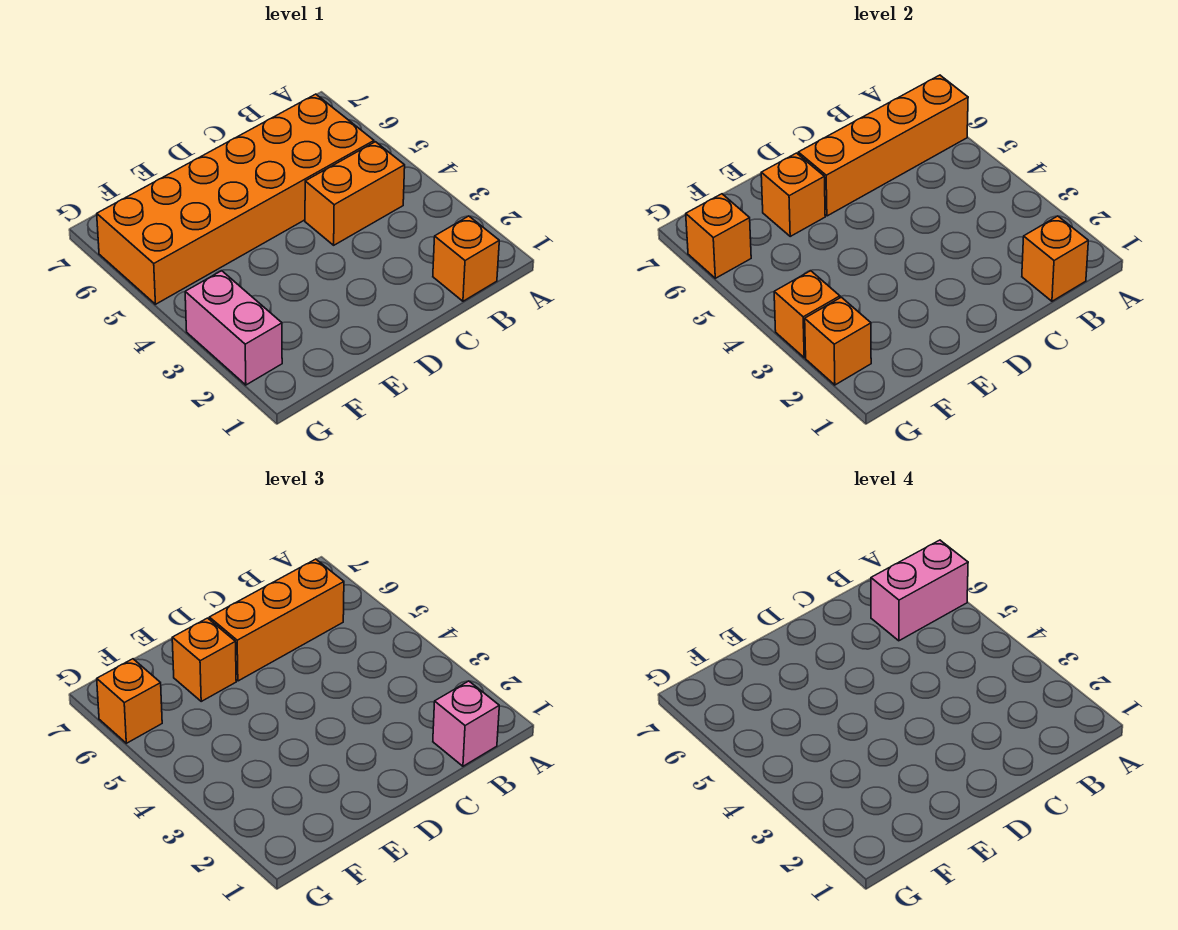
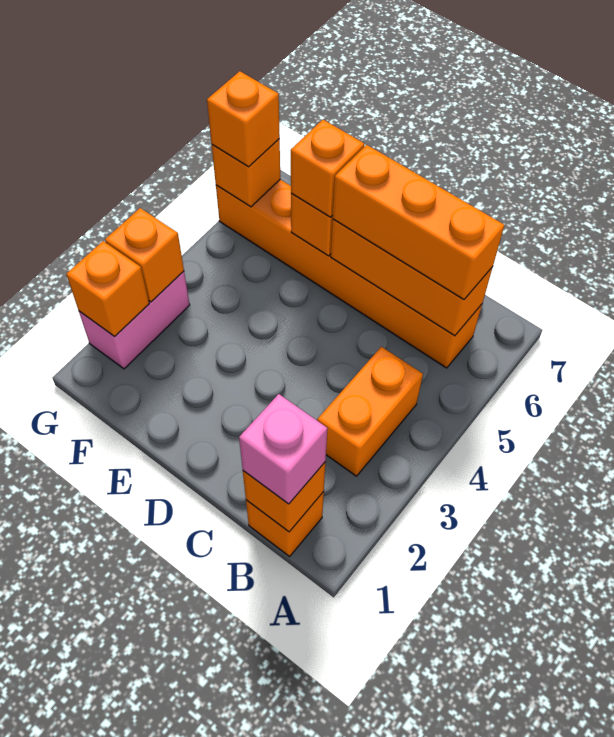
orange 1x4 brick [798,75,968,216] -> orange 1x3 brick [331,219,493,336]
pink 1x2 brick [871,540,968,641] -> none
orange 1x2 brick [305,142,405,245] -> orange 1x2 brick turned to [317,347,423,476]
orange 2x6 brick [97,94,374,304] -> orange 1x6 brick [216,180,482,368]

